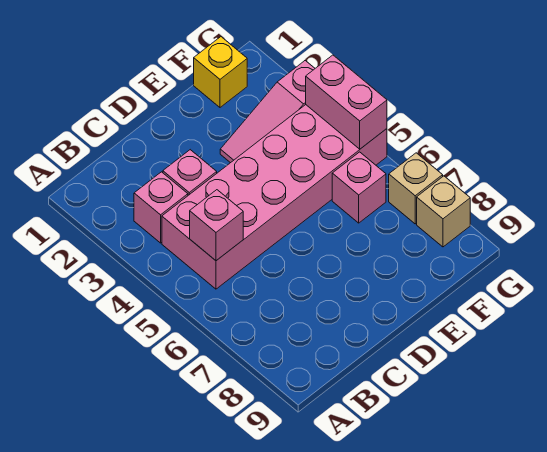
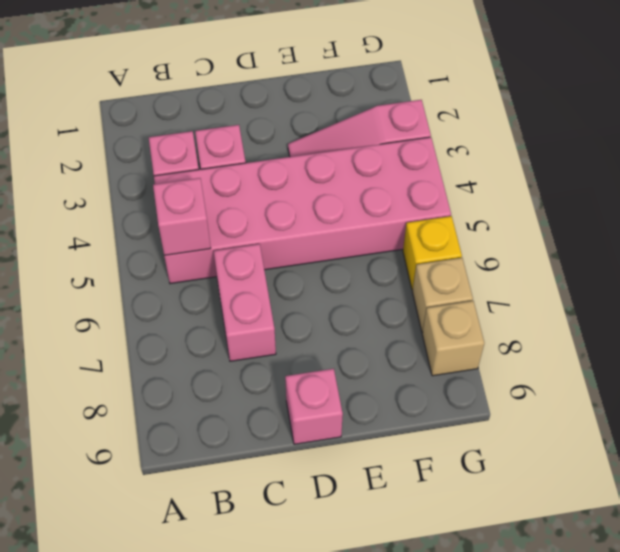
yellow 1x1 brick [194,37,247,107] -> yellow 1x1 brick moved to [403,216,462,290]
pink 1x1 brick [332,152,386,223] -> pink 1x1 brick moved to [285,369,343,444]
pink 1x2 brick [306,55,387,149] -> pink 1x2 brick moved to [214,244,276,361]

